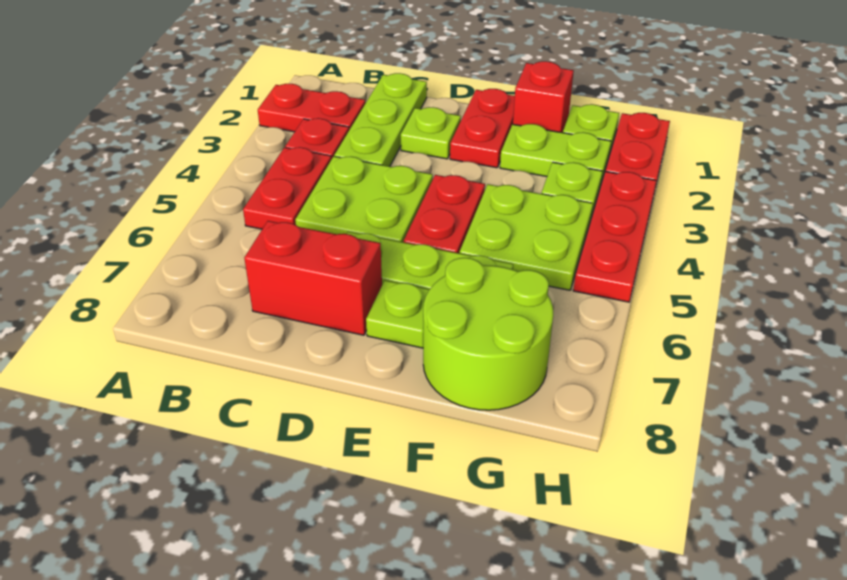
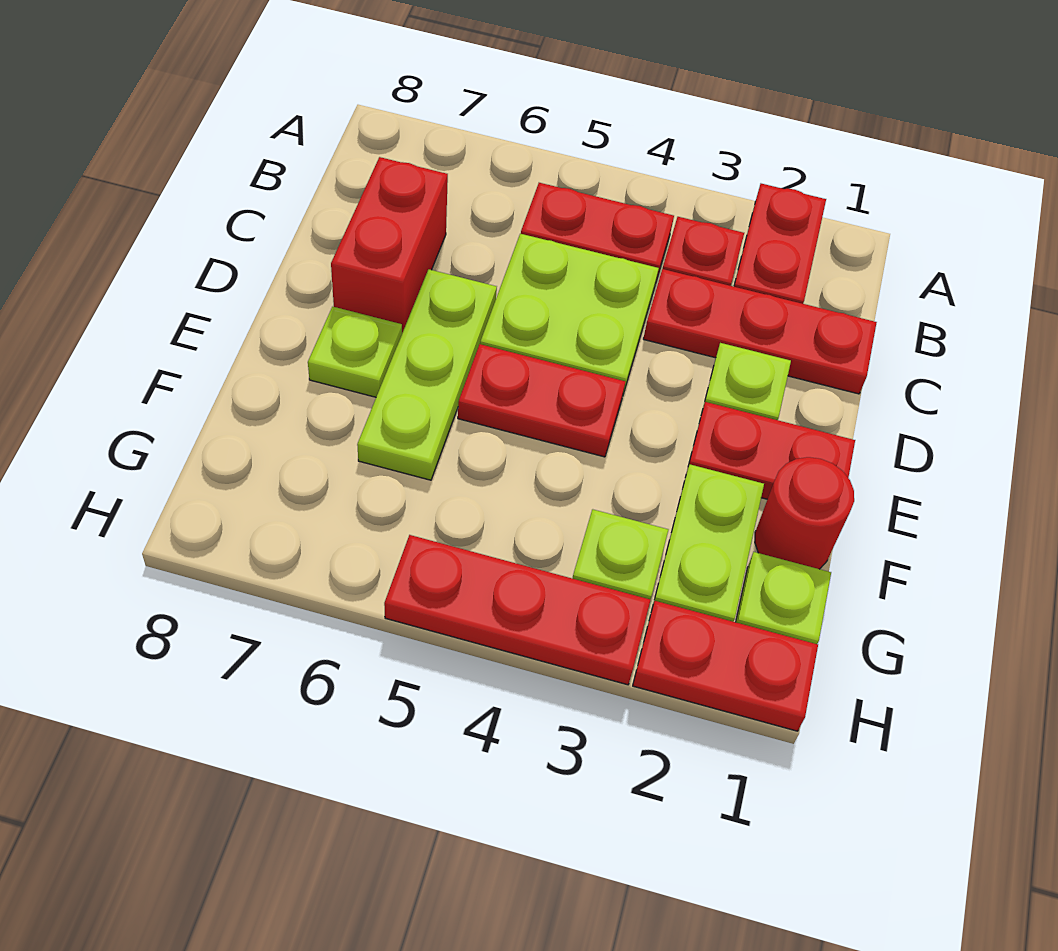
lime 1x3 plate [334,73,427,166] -> red 1x3 plate [643,269,877,394]
red 1x1 brick [513,61,574,133] -> red 1x1 round brick [755,457,854,569]
lime 2x2 plate [460,184,593,290] -> none
lime 2x2 round brick [423,258,553,410] -> none

